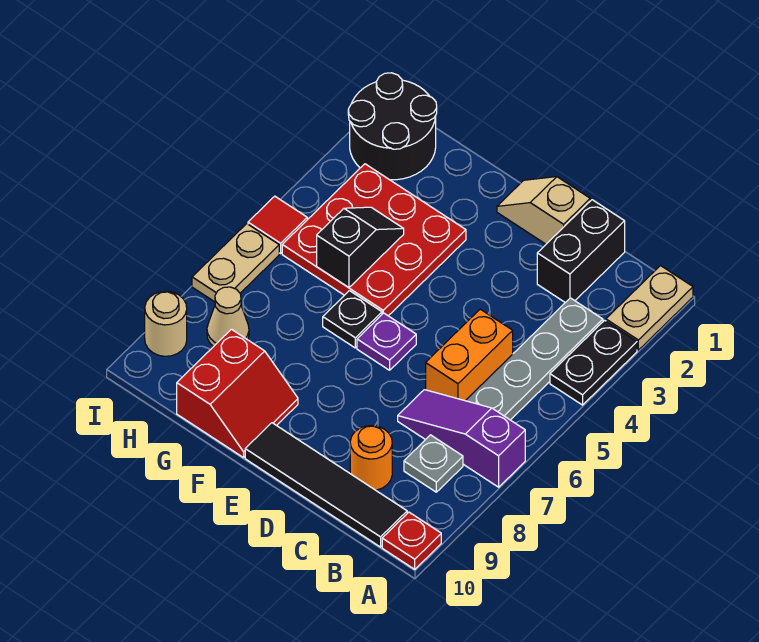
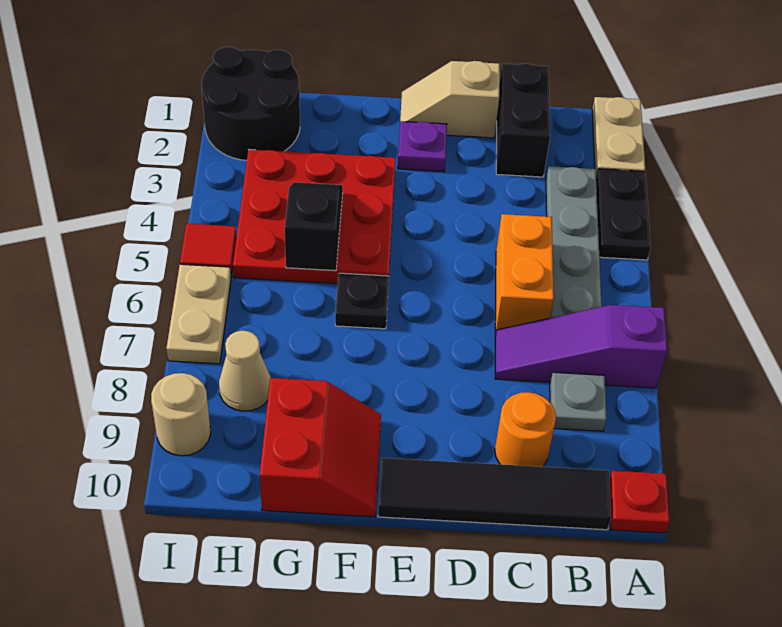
purple 1x1 plate [357,313,416,370] -> purple 1x1 plate moved to [398,121,447,172]

